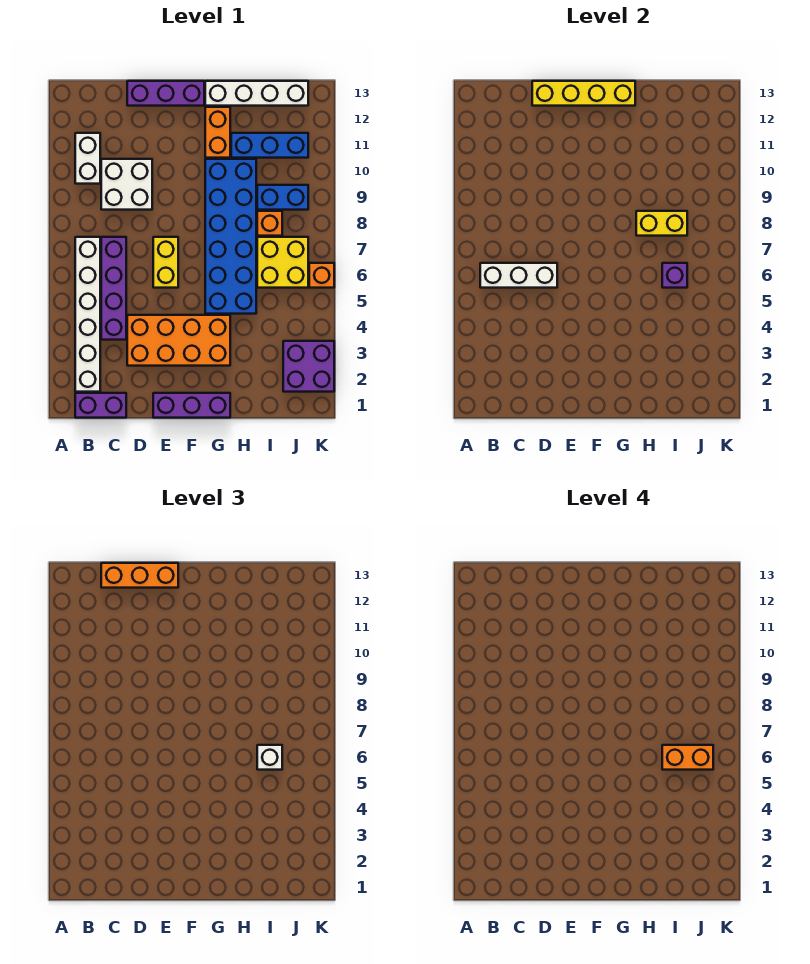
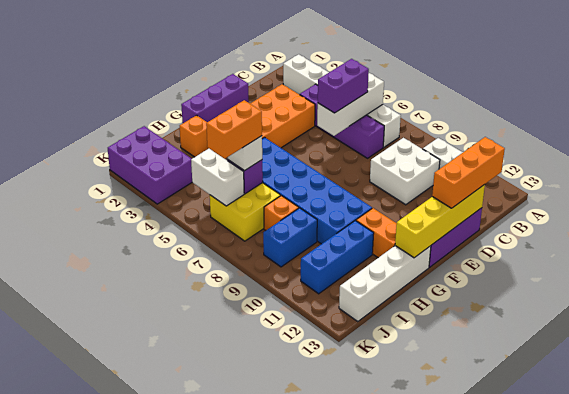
purple 1x2 brick [75,393,126,418] -> purple 1x2 brick moved to [318,59,369,113]
yellow 1x2 brick [153,237,178,288] -> none
yellow 1x2 brick [636,211,687,236] -> none
purple 2x2 brick [283,341,334,392] -> purple 2x3 brick [108,126,192,204]
none -> white 1x2 brick [191,149,244,206]
orange 1x1 brick [309,263,334,288] -> orange 1x1 brick moved to [180,115,209,157]

